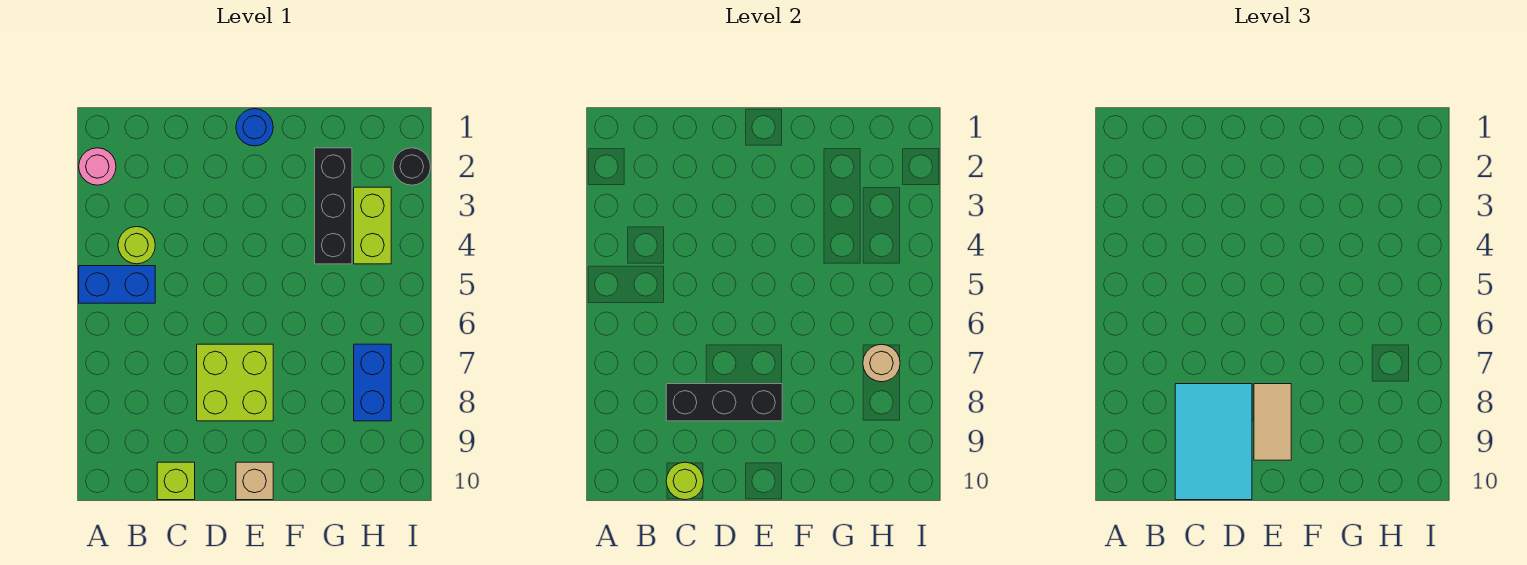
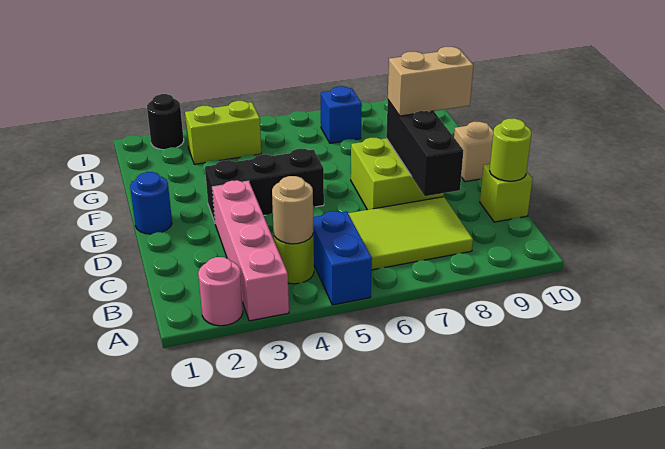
none -> pink 1x4 brick [212,180,289,321]
none -> lime 2x3 tile [348,197,473,270]
cyan 2x3 tile [1175,384,1252,500] -> none
tan 1x2 tile [1254,384,1291,460] -> tan 1x2 brick [388,47,473,116]
black 1x3 brick [315,148,352,264] -> black 1x3 brick moved to [205,149,324,222]
blue 1x2 brick [354,344,391,421] -> blue 1x1 brick [321,86,362,143]
tan 1x1 round brick [863,344,900,382] -> tan 1x1 round brick moved to [272,176,314,244]

